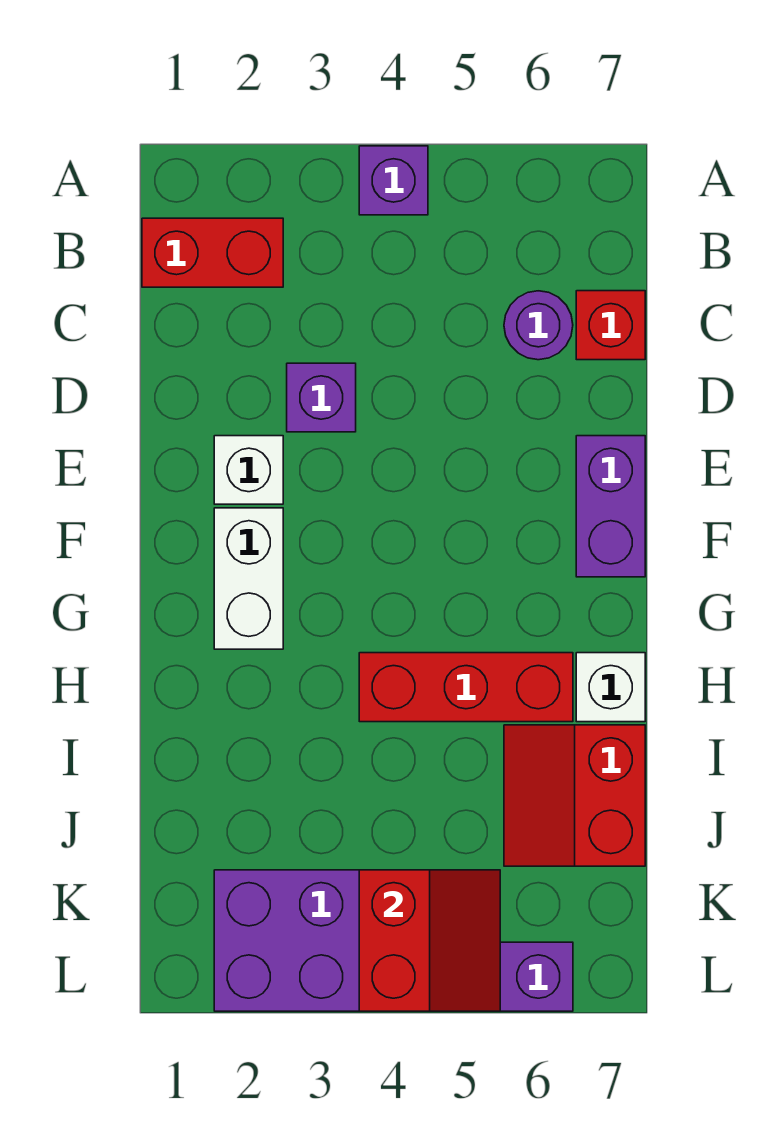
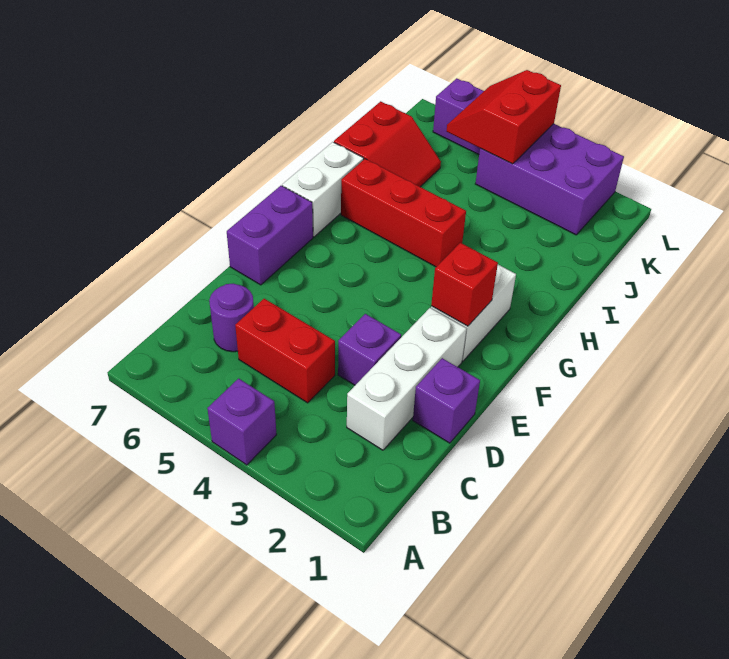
red 1x2 brick [142,218,283,287] -> red 1x2 brick moved to [235,299,335,403]
red 1x1 brick [576,291,645,360] -> red 1x1 brick moved to [431,243,498,326]
none -> purple 1x1 brick [413,358,480,443]
white 1x1 brick [214,436,283,504] -> white 1x3 brick [347,308,467,450]
white 1x1 brick [576,653,645,722] -> white 1x2 brick [282,142,364,237]

